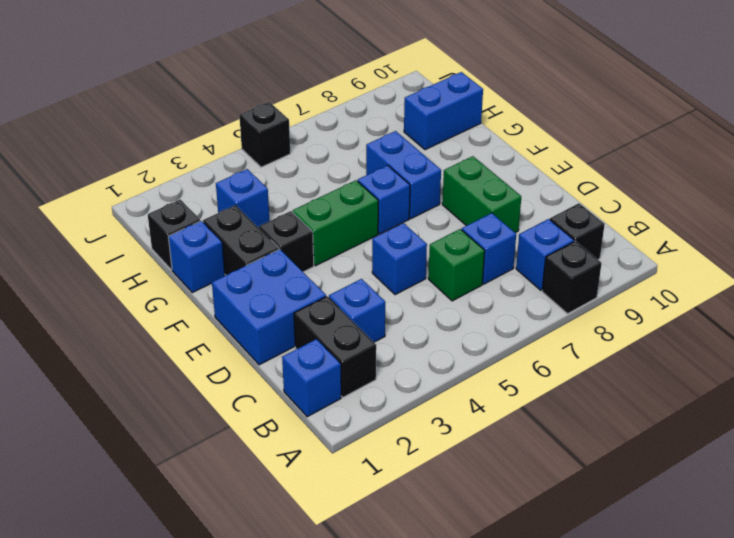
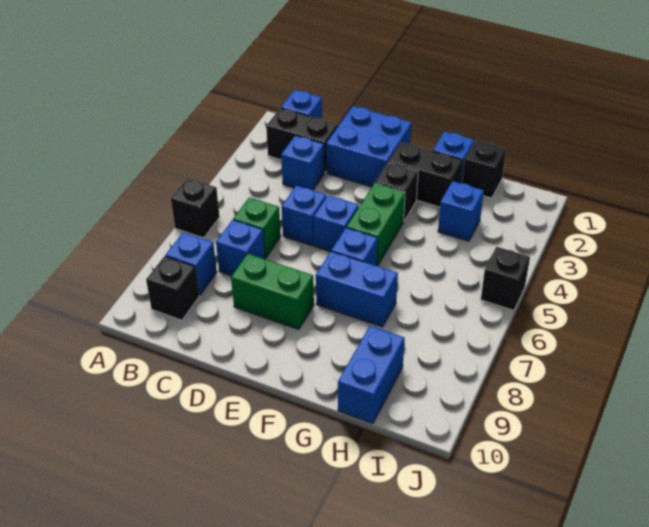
black 1x1 brick [542,241,602,314] -> black 1x1 brick moved to [171,178,220,238]
none -> blue 1x1 brick [314,195,359,252]

